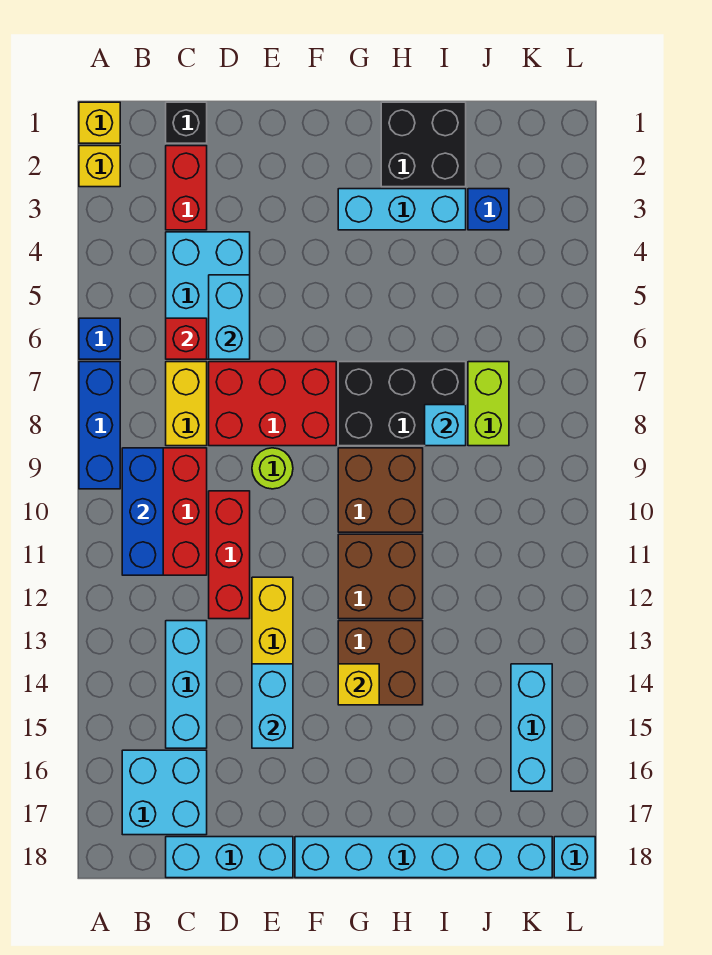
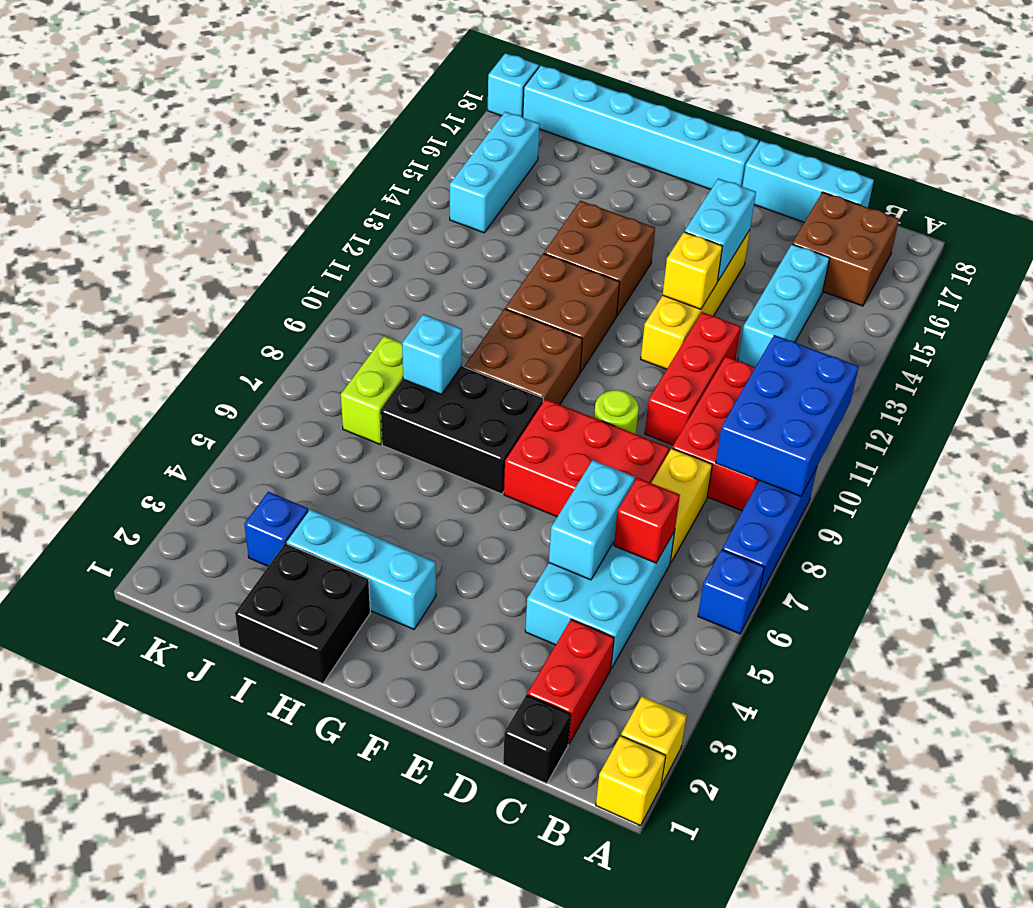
blue 1x3 brick [122,448,163,575] -> blue 2x3 brick [716,335,859,496]
cyan 2x2 brick [122,750,207,835] -> brown 2x2 brick [792,192,899,306]
yellow 1x1 brick [338,664,379,705] -> yellow 1x1 brick moved to [663,232,722,309]

